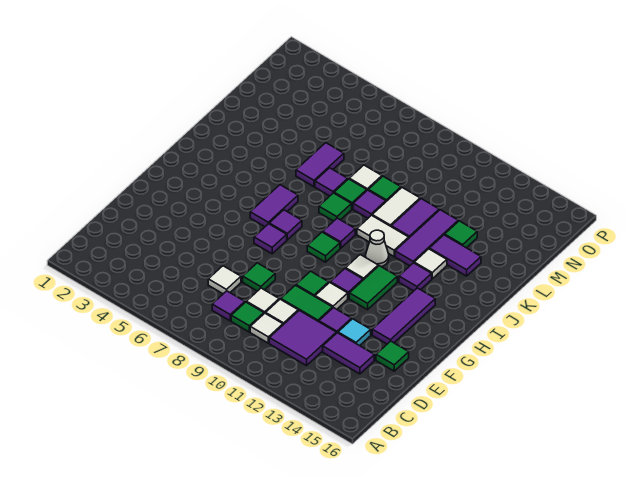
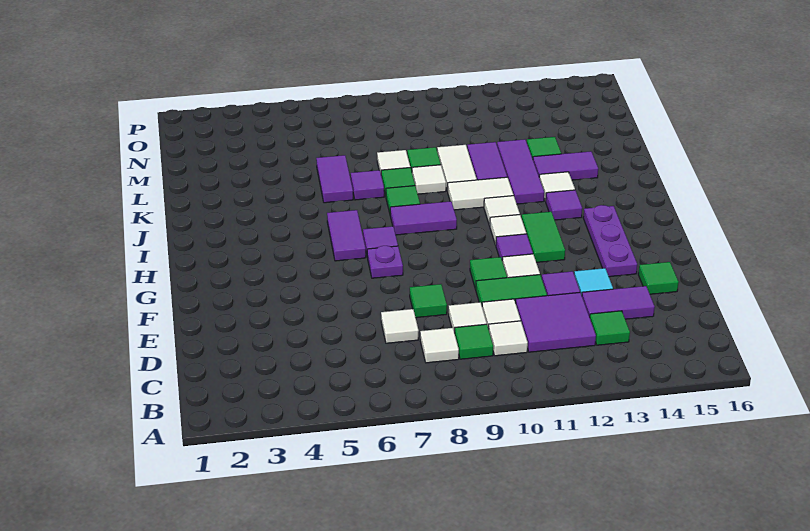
purple 1x1 tile [212,291,245,321] -> white 1x1 tile [420,328,459,363]
purple 1x3 tile [372,288,435,344] -> purple 1x3 plate [583,205,637,277]
purple 1x1 tile [254,224,287,254] -> purple 1x1 plate [367,246,403,278]
green 1x1 tile [307,232,340,262] -> green 1x1 tile moved to [590,311,630,345]
purple 1x1 tile [323,218,355,248] -> purple 1x2 tile [390,201,457,235]
white 1x1 cone [366,230,389,267] -> white 1x1 tile [484,196,520,226]
purple 1x1 tile [353,190,386,218] -> white 1x1 tile [412,165,446,194]

